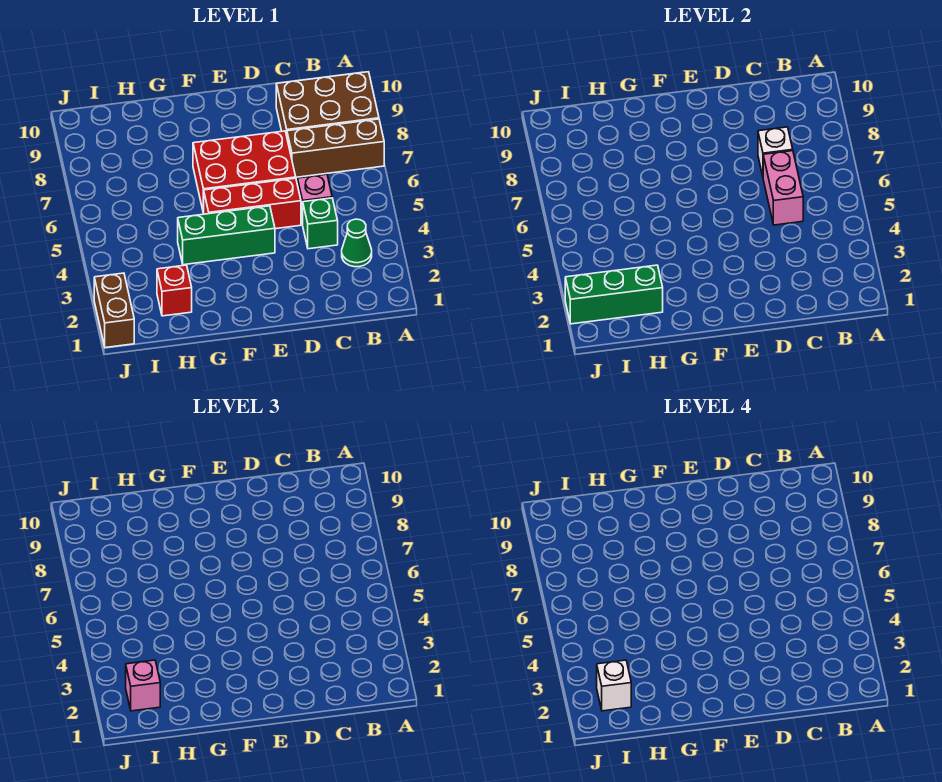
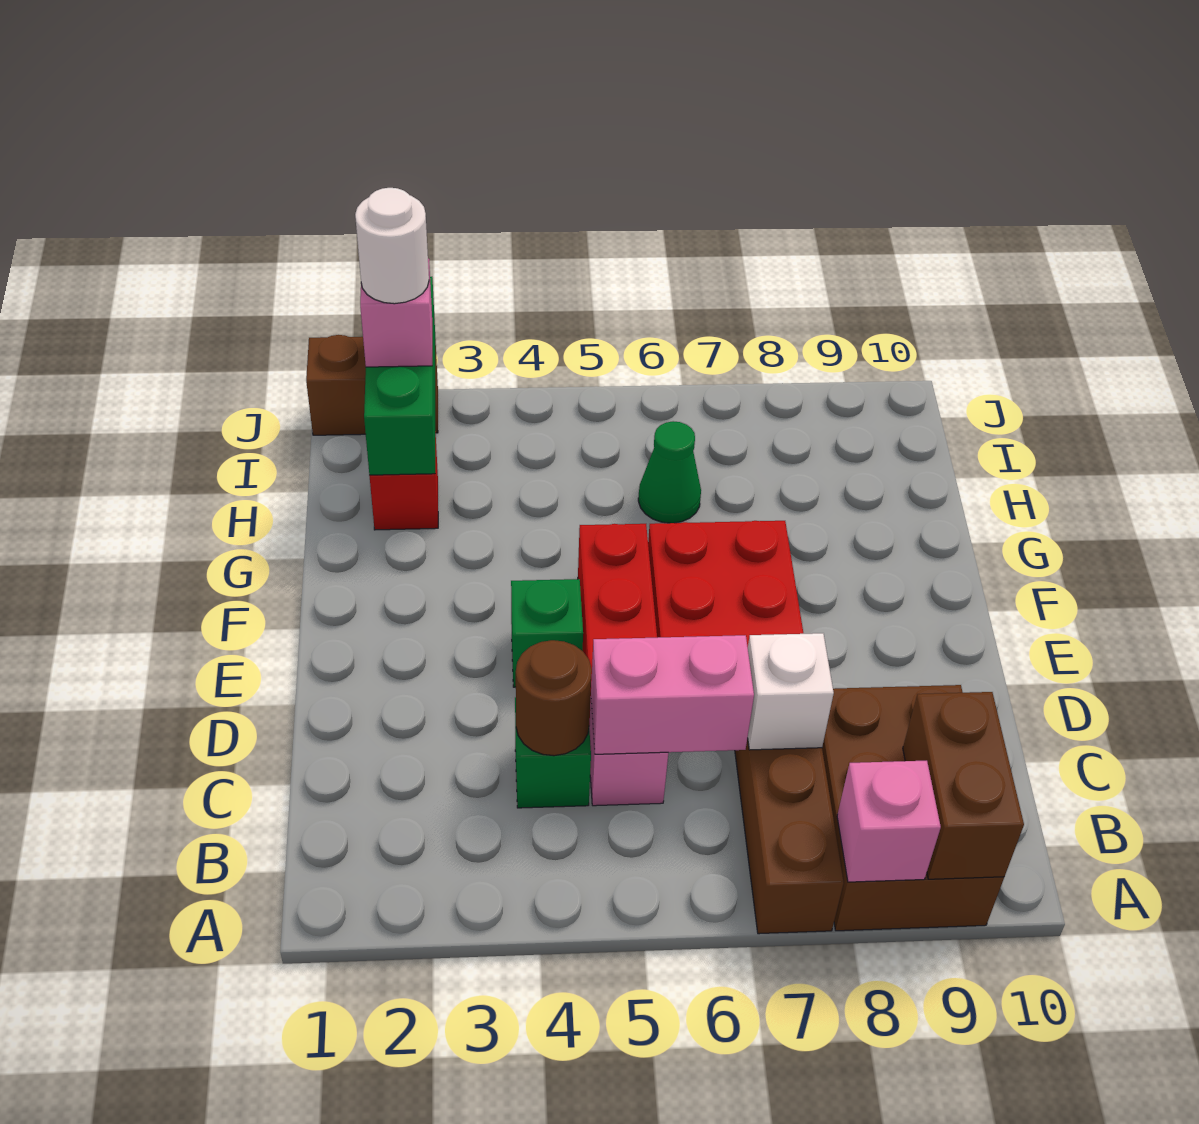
none -> pink 1x1 brick [837,761,941,882]
none -> brown 1x2 brick [903,692,1024,879]
green 1x1 cone [342,219,372,267] -> green 1x1 cone moved to [638,421,701,523]
none -> brown 1x1 round brick [516,640,592,756]
green 1x3 brick [178,206,275,265] -> green 1x1 brick [511,579,583,687]
white 1x1 brick [597,660,631,711] -> white 1x1 round brick [355,188,429,304]

